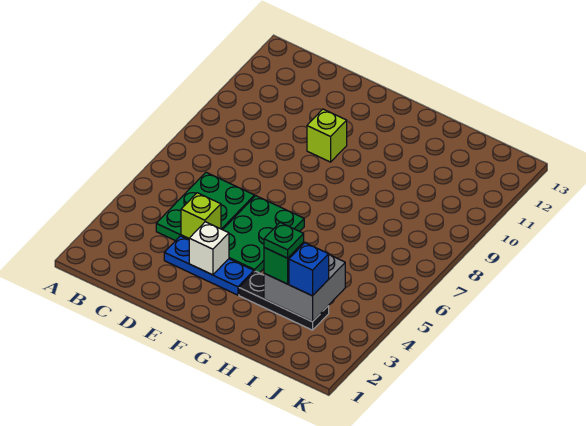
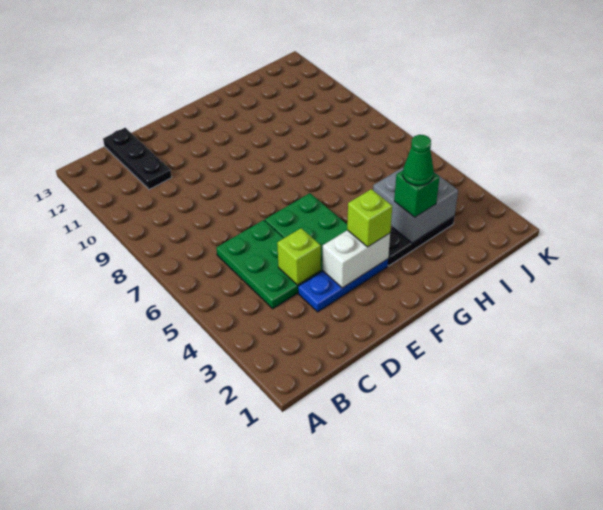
none -> black 1x3 plate [103,128,172,190]
white 1x1 brick [189,222,229,275] -> white 1x2 brick [323,230,390,288]
lime 1x1 brick [307,109,347,162] -> lime 1x1 brick moved to [347,189,392,247]
green 1x1 plate [264,223,304,258] -> green 1x1 cone [403,135,434,186]
blue 1x1 brick [289,243,329,296] -> none

